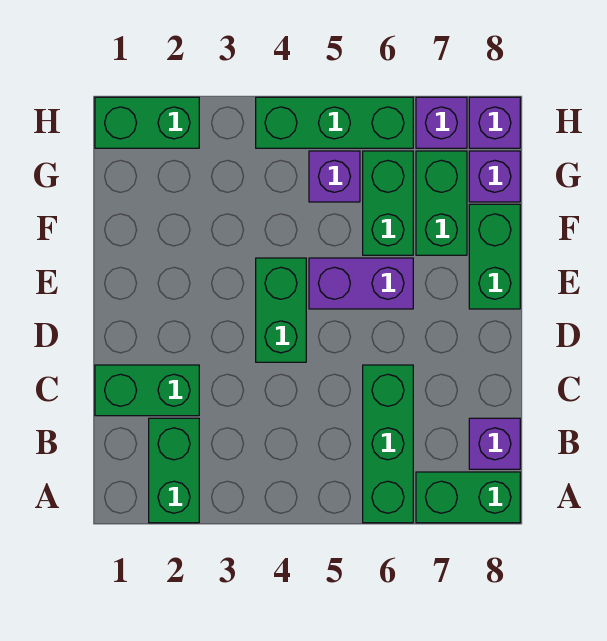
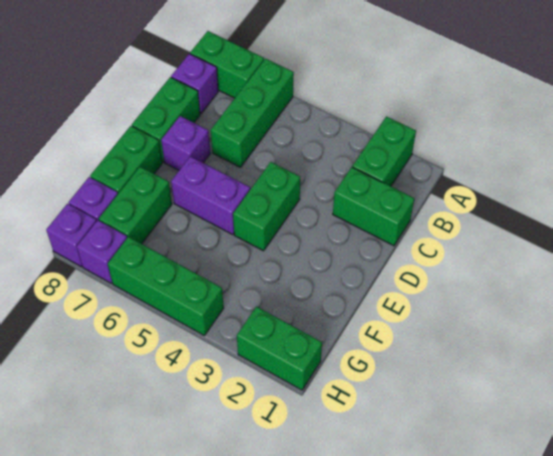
green 1x2 brick [363,151,413,255] -> green 1x2 brick moved to [132,77,200,162]
purple 1x1 brick [309,151,360,202] -> purple 1x1 brick moved to [161,116,210,170]

